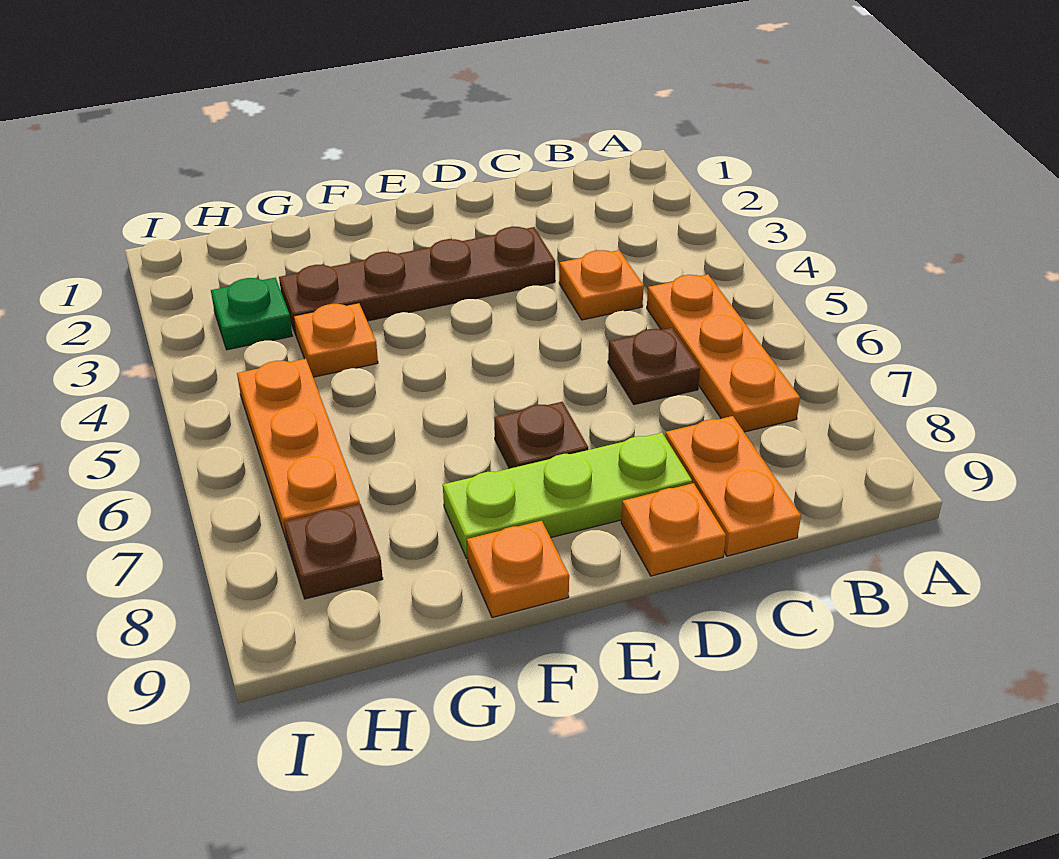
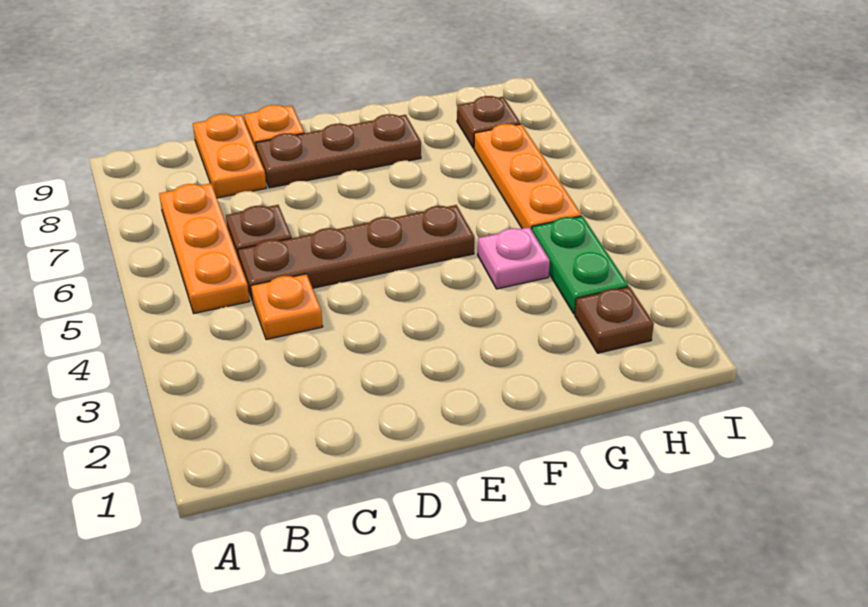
brown 1x4 plate [279,227,555,334] -> brown 1x4 plate moved to [238,205,474,301]
lime 1x3 plate [443,433,692,558] -> brown 1x3 plate [256,114,421,188]
brown 1x1 plate [494,402,588,469] -> brown 1x1 plate moved to [575,287,654,353]
orange 1x1 plate [467,521,569,618] -> none
orange 1x1 plate [294,303,378,377] -> pink 1x1 plate [478,227,550,289]
green 1x1 plate [211,278,292,350] -> green 1x2 plate [532,216,628,314]

